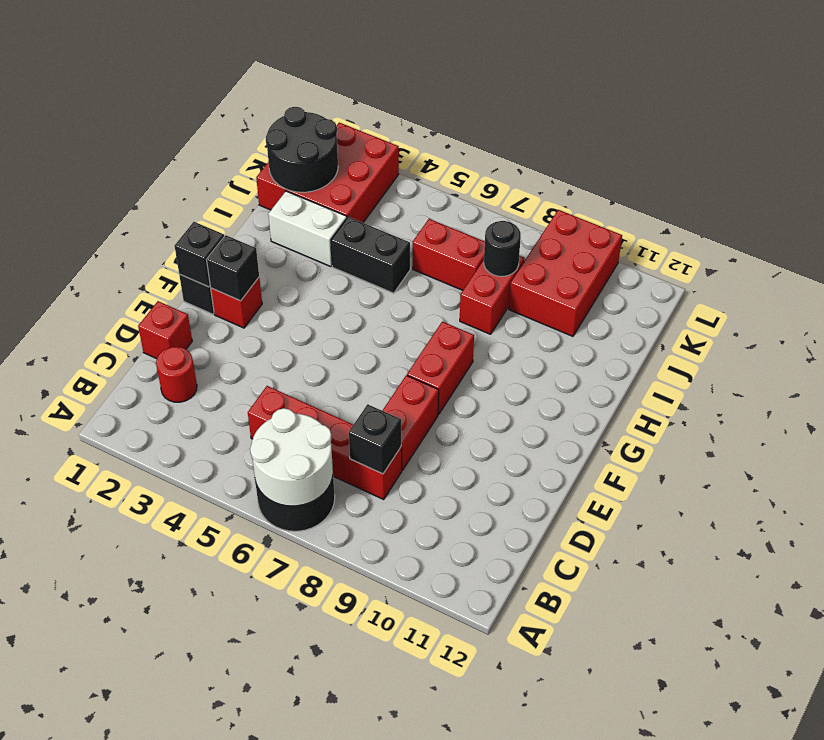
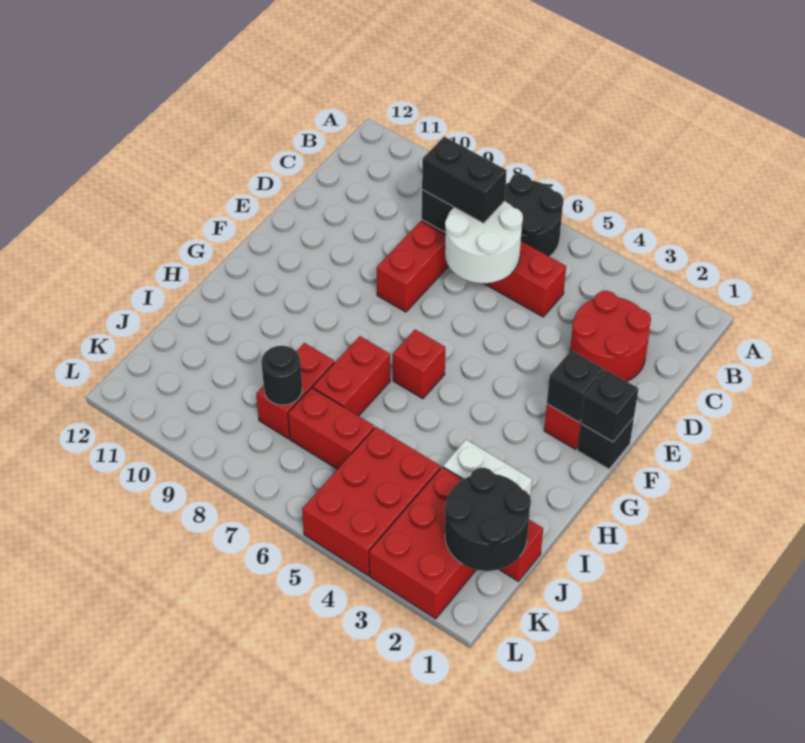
white 2x2 round brick [250,408,333,506] -> white 2x2 round brick moved to [445,201,523,283]
red 1x1 round brick [156,347,197,402] -> red 2x2 round brick [570,291,651,381]
red 1x1 brick [138,301,192,359] -> red 1x1 brick moved to [393,329,445,399]
red 1x2 brick [407,322,474,414] -> red 1x2 brick moved to [313,336,390,416]
black 1x2 brick [331,217,410,293] -> black 1x2 brick moved to [422,137,507,223]
red 2x3 brick [509,210,622,336] -> red 2x3 brick moved to [302,427,441,575]

